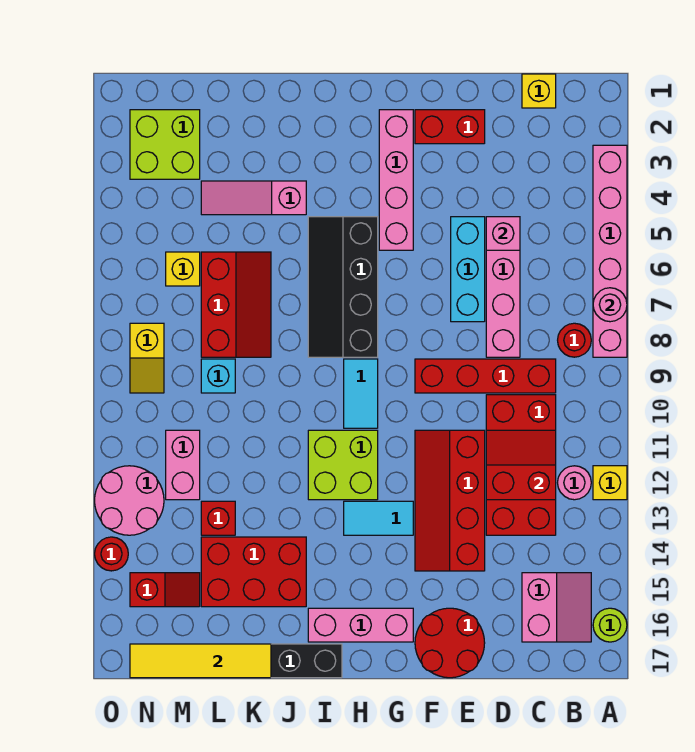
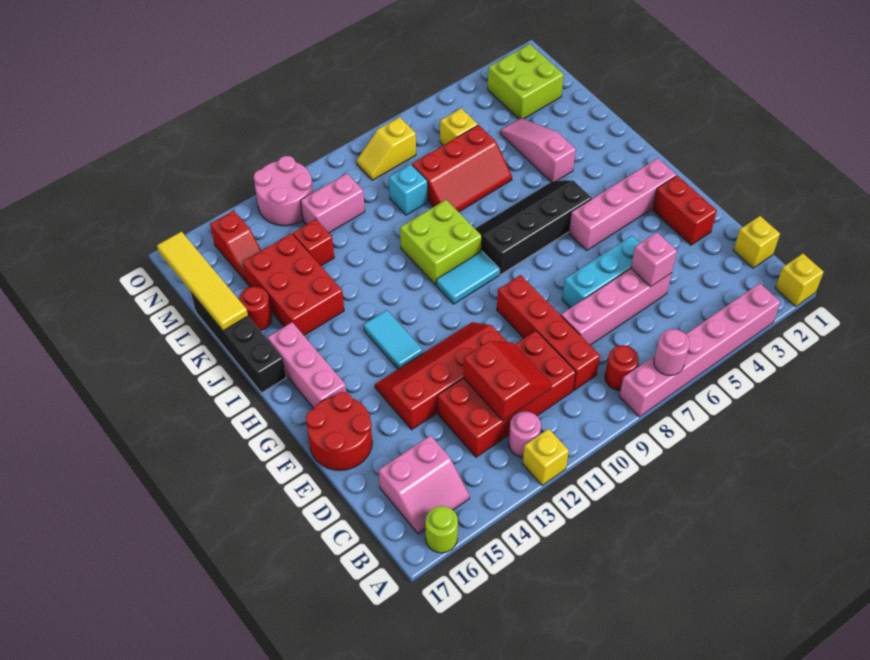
none -> yellow 1x1 brick [775,254,824,307]
lime 2x2 brick [308,430,378,500] -> lime 2x2 brick moved to [400,200,482,285]
red 1x1 round brick [95,537,128,571] -> red 1x1 round brick moved to [239,287,272,331]

